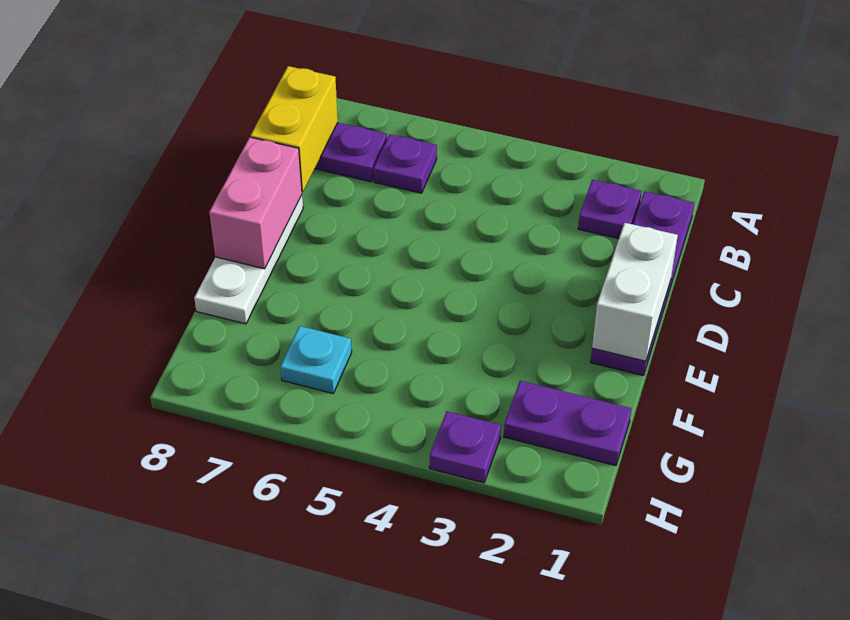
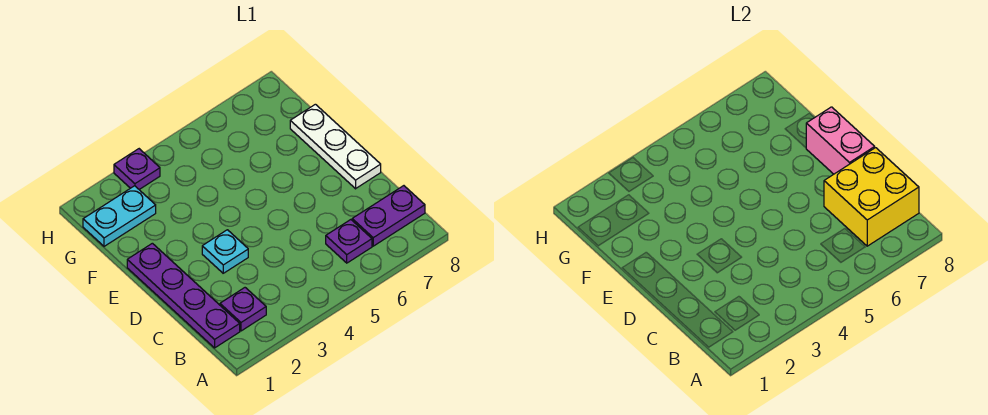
yellow 1x2 brick [251,66,338,192] -> yellow 2x2 brick [824,148,919,246]
white 1x2 brick [592,223,678,361] -> none
purple 1x2 plate [504,381,631,466] -> cyan 1x2 plate [83,186,156,246]
cyan 1x1 plate [280,326,352,393] -> cyan 1x1 plate moved to [202,230,248,273]

